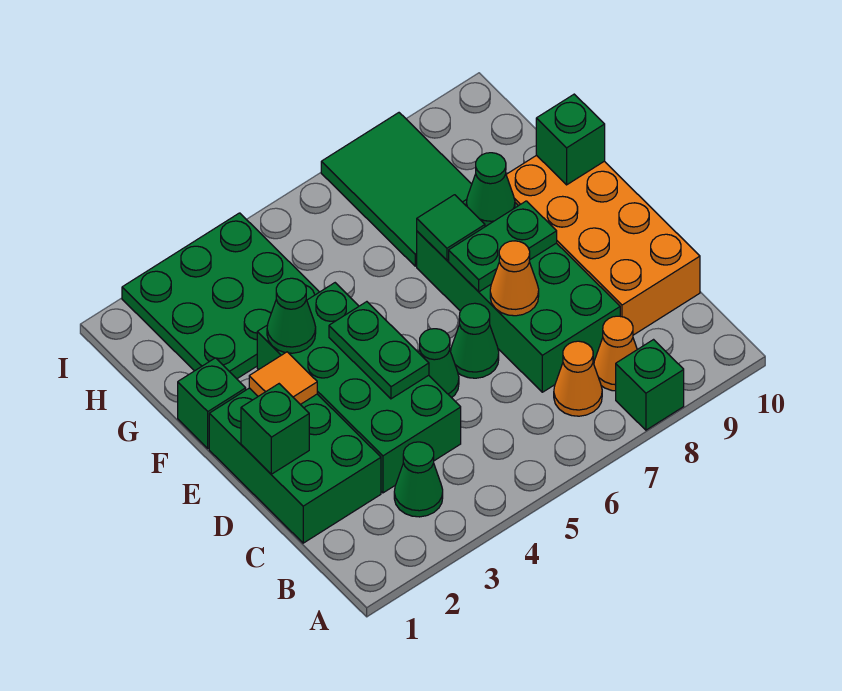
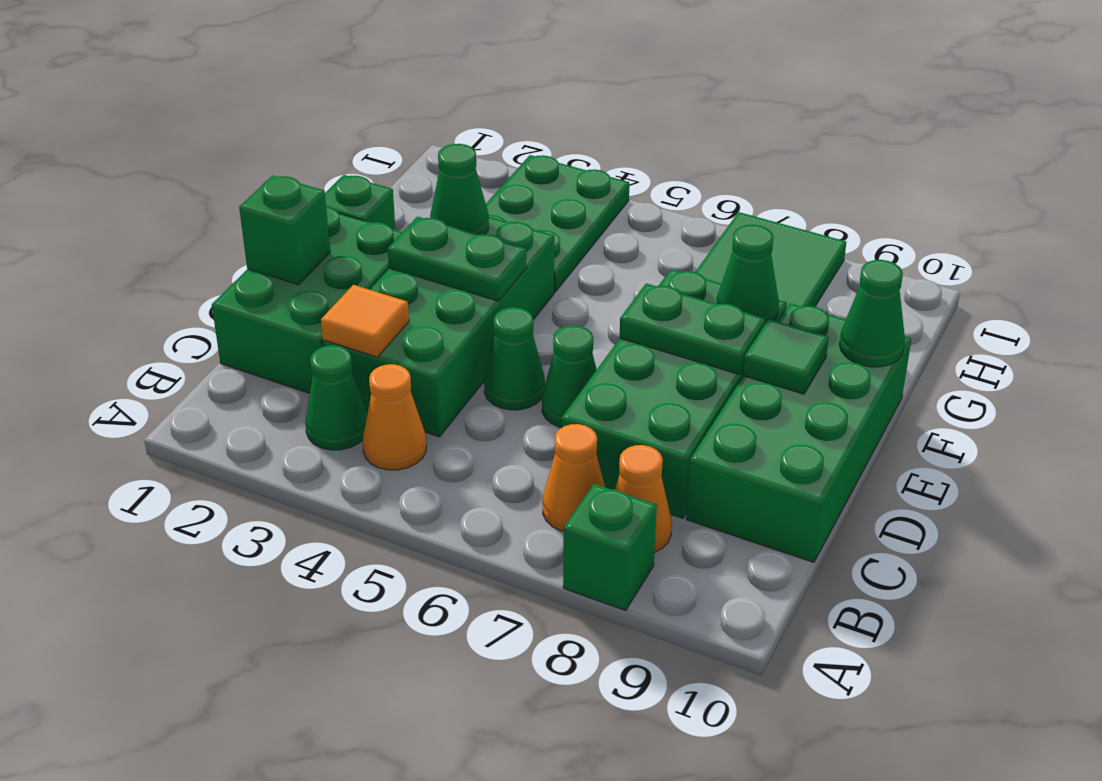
orange 2x4 brick [506,155,700,335] -> green 2x4 brick [686,303,911,562]
green 1x2 plate [329,302,429,399] -> green 1x2 plate turned to [388,217,527,301]
orange 1x1 cone [490,241,539,316] -> orange 1x1 cone moved to [363,364,426,470]
orange 1x1 tile [249,352,317,404] -> orange 1x1 tile moved to [321,285,409,357]
green 1x1 tile [417,195,485,260] -> green 1x1 tile moved to [743,319,829,394]
green 1x1 brick [536,94,605,185] -> green 1x1 cone [839,260,905,367]
green 3x3 plate [122,213,319,379] -> green 2x3 plate [486,155,629,292]

